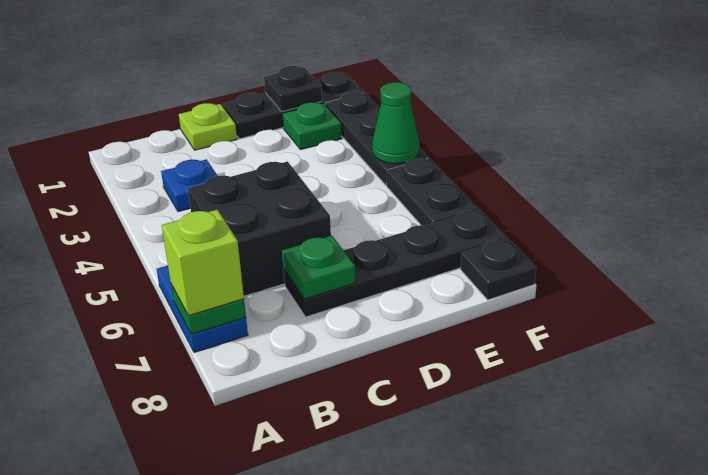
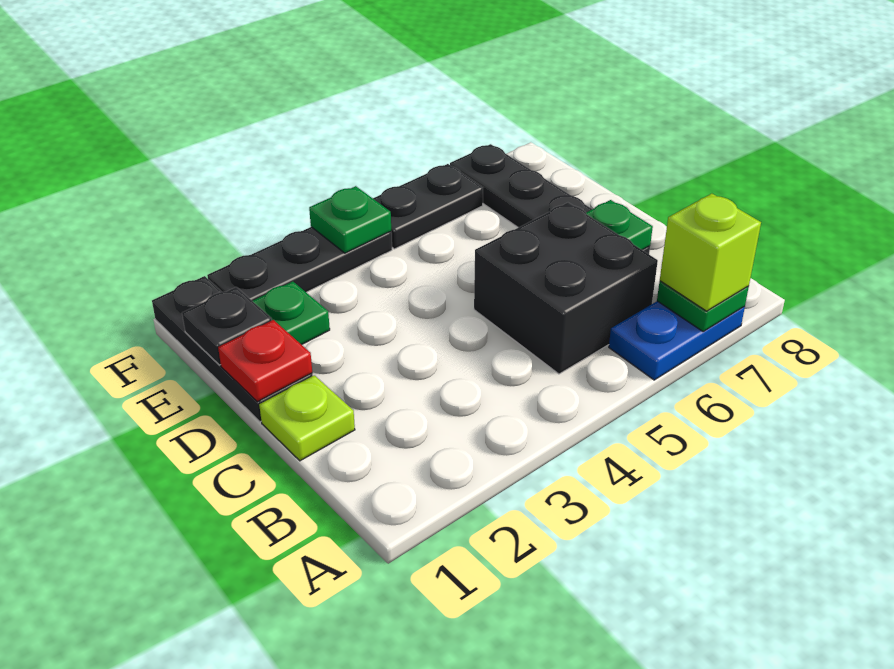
blue 1x1 plate [161,159,217,212] -> none
none -> red 1x1 plate [218,320,312,402]
green 1x1 cone [372,82,419,164] -> green 1x1 plate [309,186,391,253]
black 1x1 plate [461,238,536,300] -> none

